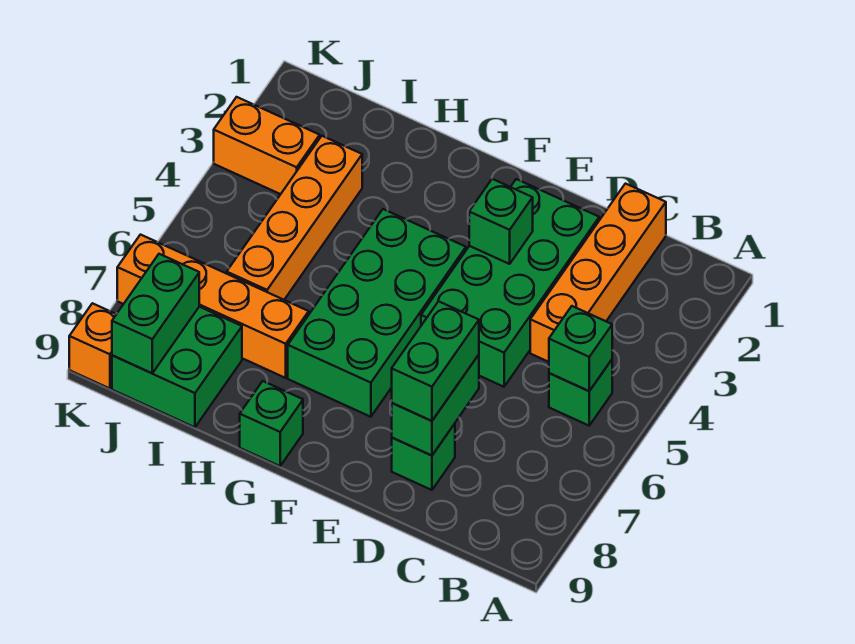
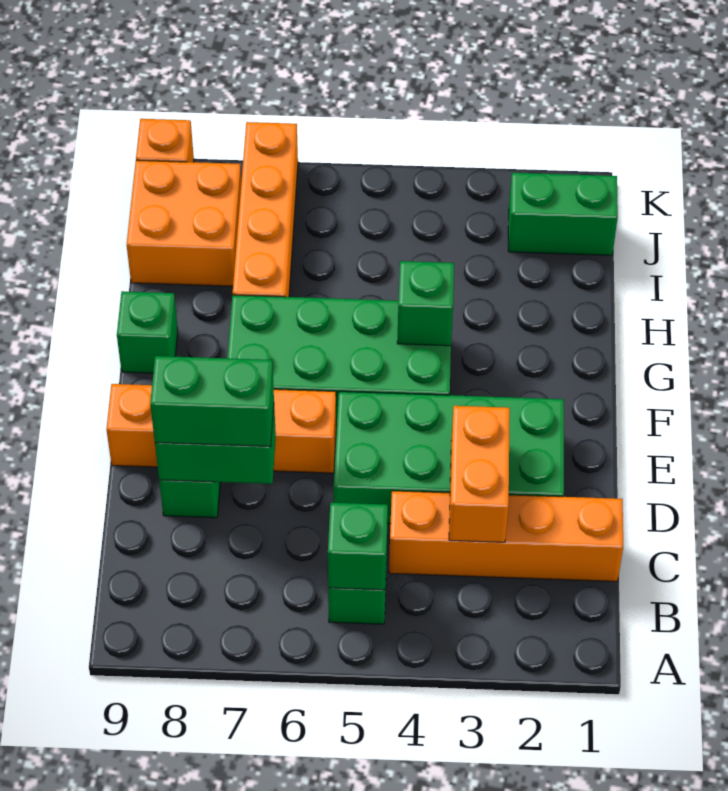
green 1x1 brick [469,179,533,264] -> green 1x1 brick moved to [397,261,454,346]
orange 1x4 brick [227,136,362,300] -> orange 1x4 brick moved to [106,384,336,473]
green 2x2 brick [112,307,242,427] -> orange 2x2 brick [127,160,241,286]
orange 1x2 brick [214,97,320,194] -> orange 1x2 brick moved to [449,406,510,542]
green 1x2 brick [112,254,199,373] -> green 1x2 brick moved to [508,173,618,255]

